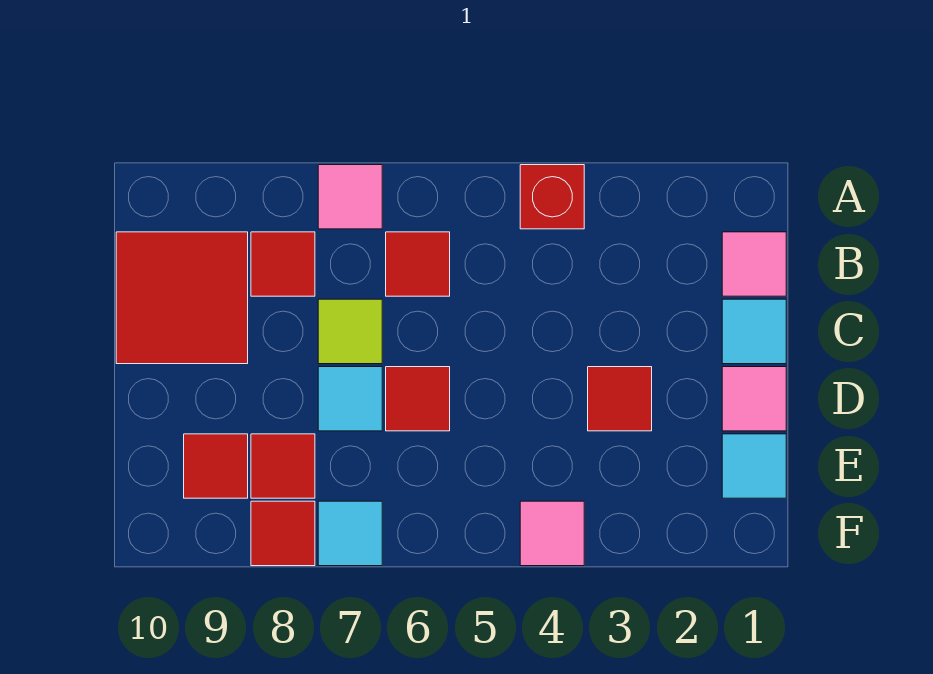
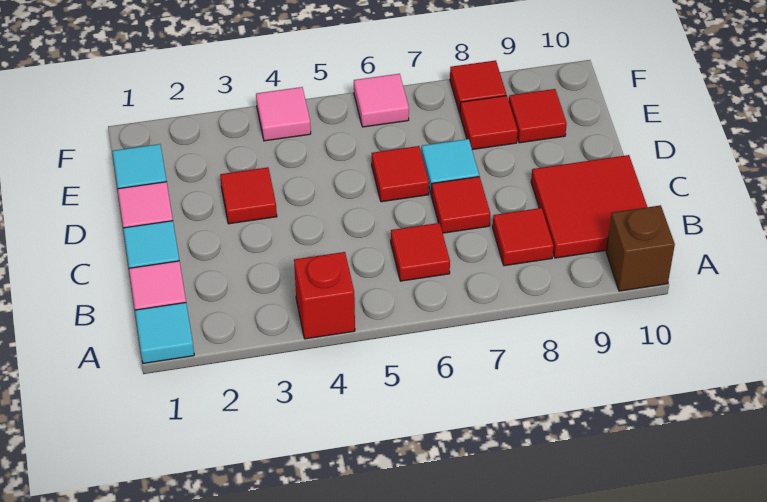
pink 1x1 tile [318,165,382,229] -> pink 1x1 tile moved to [354,74,409,127]
none -> brown 1x1 brick [606,205,675,291]
lime 1x1 tile [318,299,382,364] -> red 1x1 tile [431,177,490,233]
cyan 1x1 tile [318,501,382,566] -> cyan 1x1 tile moved to [135,303,194,363]

